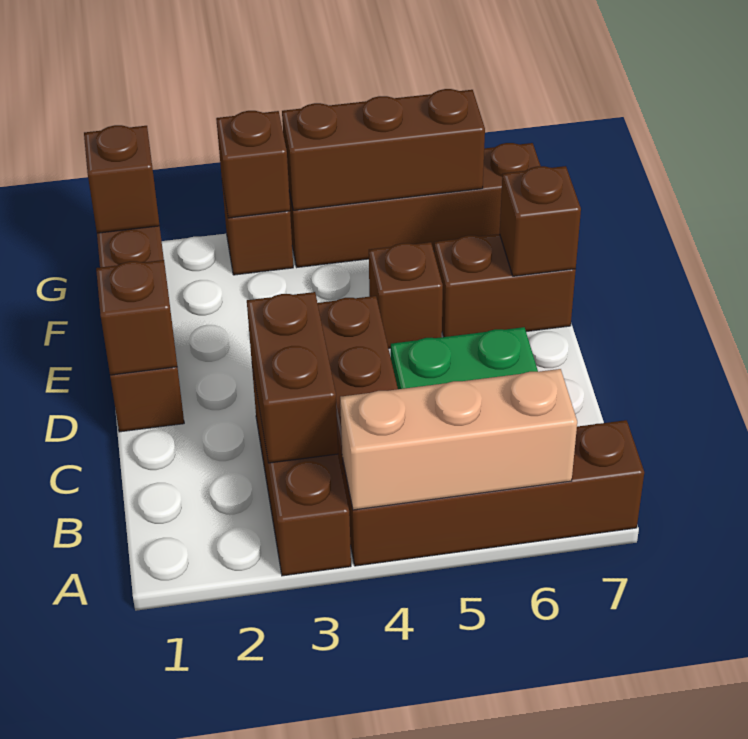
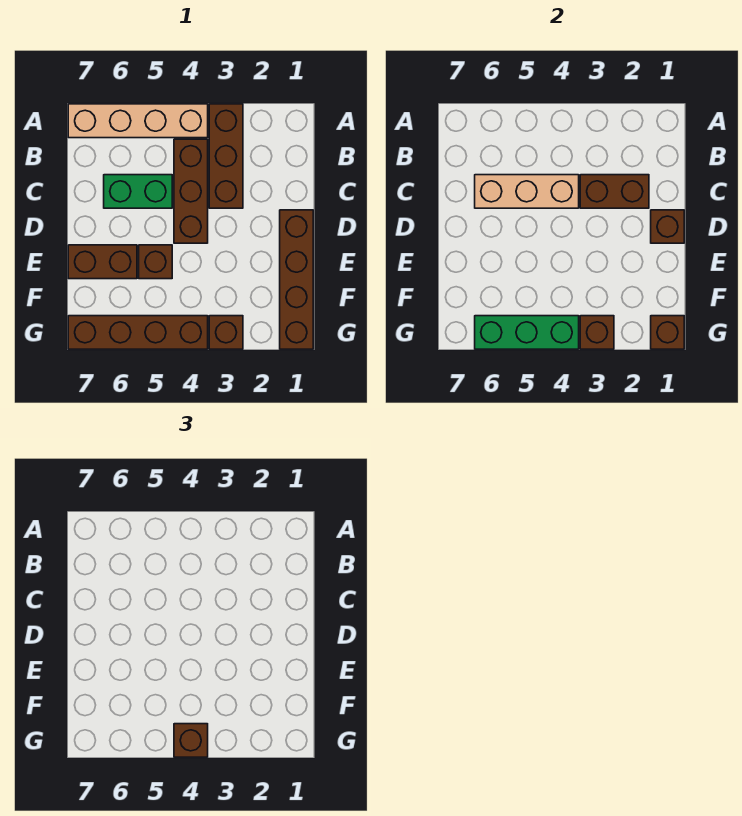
brown 1x4 brick [342,420,644,566] -> tan 1x4 brick [68,104,208,138]
tan 1x3 brick [340,369,577,510] -> tan 1x3 brick moved to [475,175,579,208]
brown 1x2 brick [247,292,338,463] -> brown 1x2 brick turned to [580,175,649,208]
brown 1x1 brick [500,166,581,276] -> brown 1x1 brick moved to [174,724,208,757]
brown 1x3 brick [282,89,485,210] -> green 1x3 brick [475,316,579,349]

